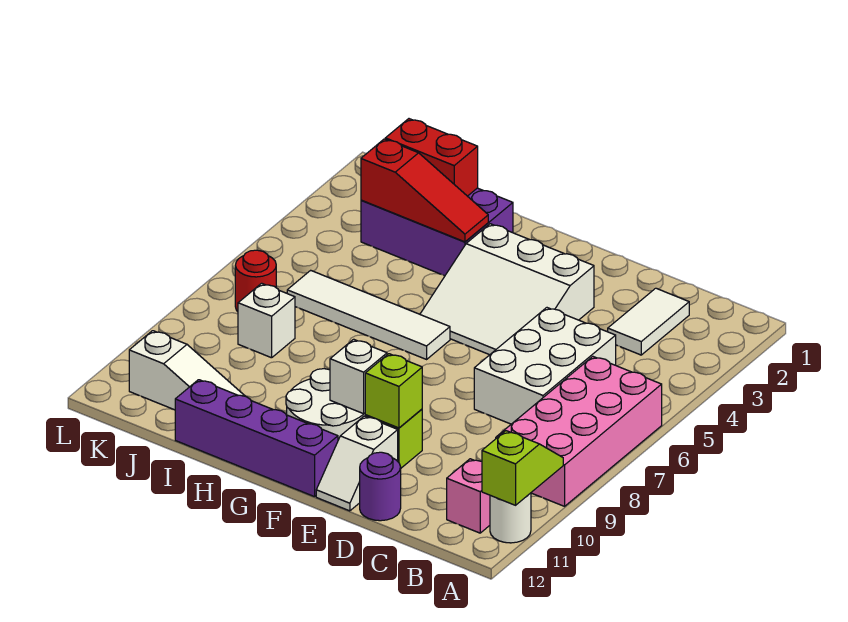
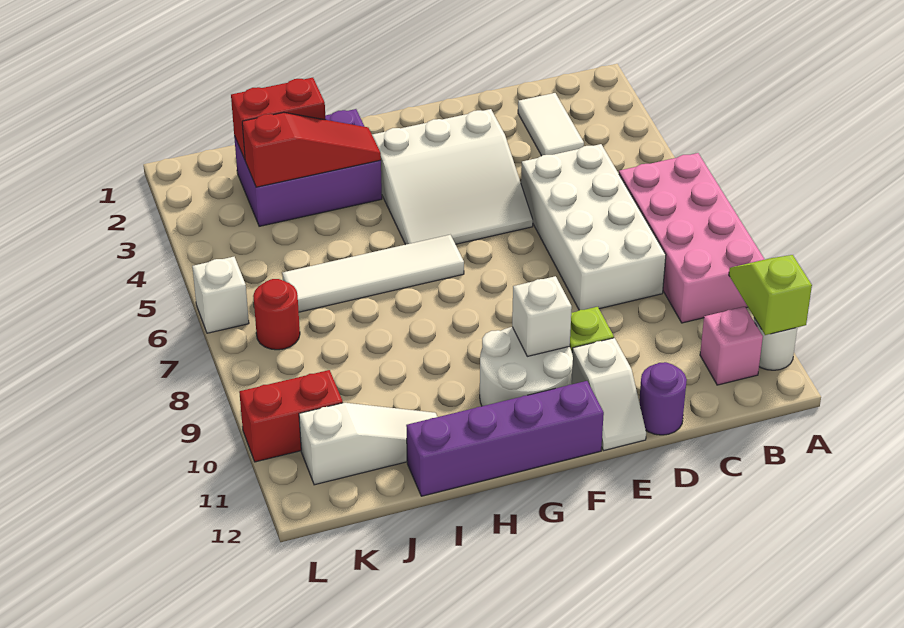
white 2x3 brick [474,308,616,424] -> white 2x4 brick [521,144,666,310]
lime 1x1 brick [365,354,422,428] -> none
white 1x1 brick [238,283,295,358] -> white 1x1 brick moved to [192,257,249,333]
none -> red 1x2 brick [239,370,343,462]

